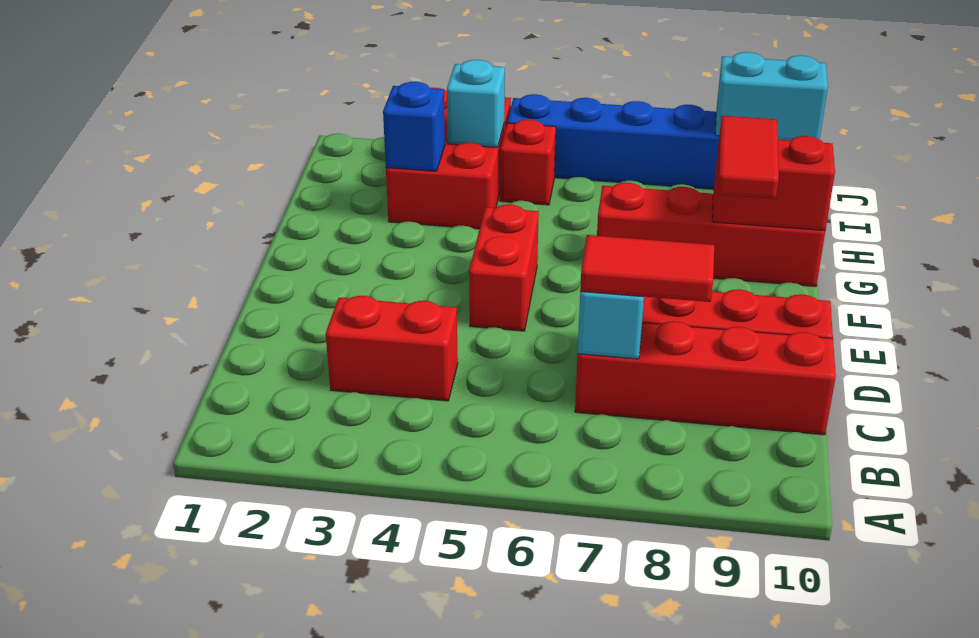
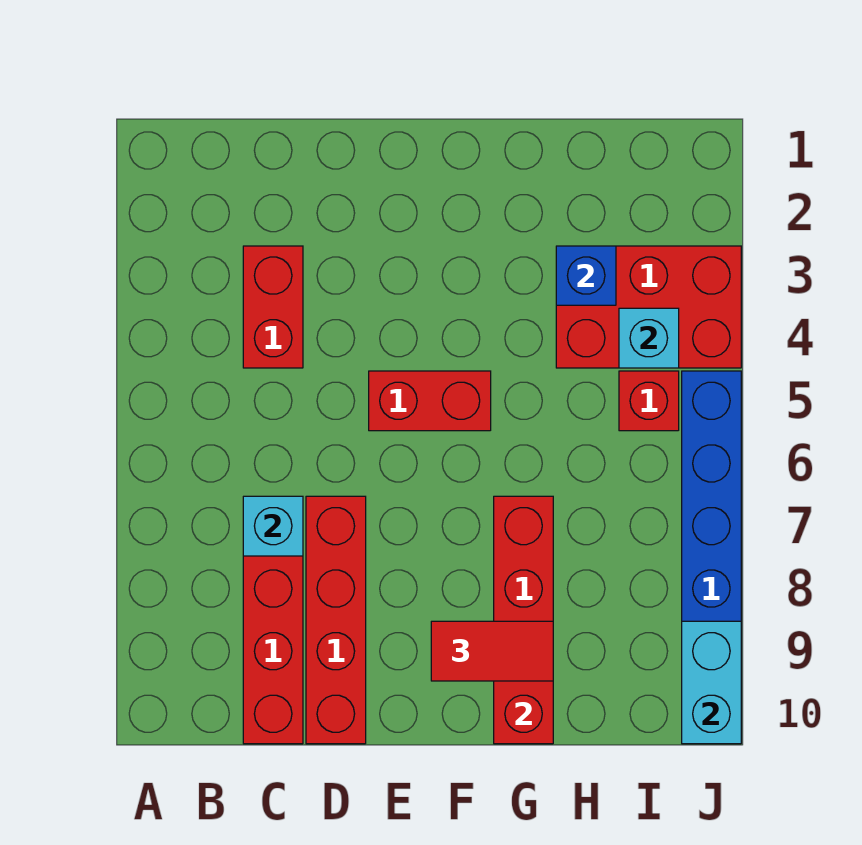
red 1x2 tile [580,235,714,302] -> none

